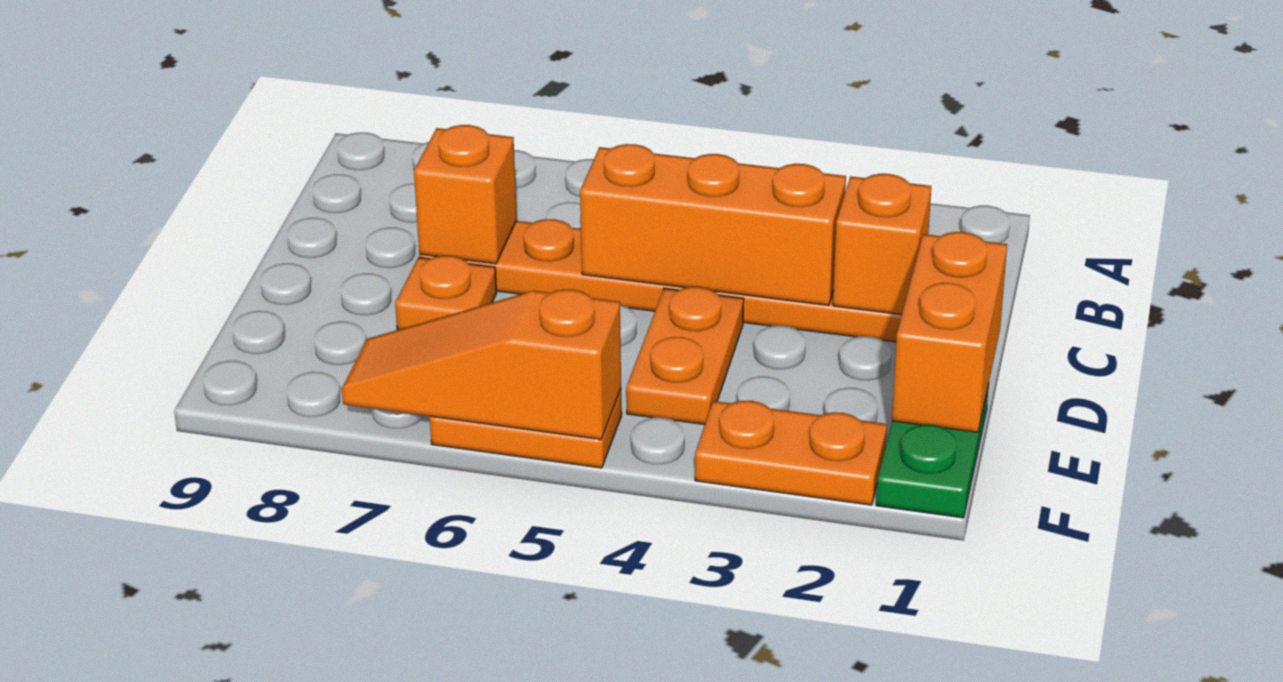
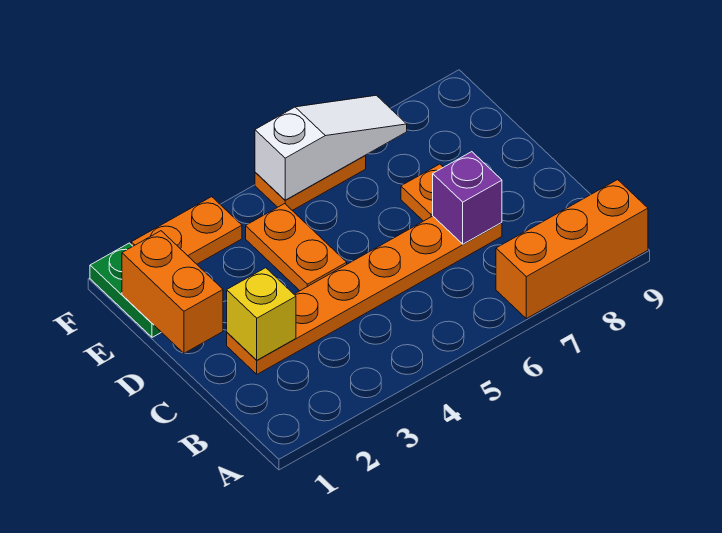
orange 1x1 brick [833,174,931,315] -> yellow 1x1 brick [227,268,296,360]
orange 1x3 brick [580,144,846,305] -> orange 1x3 brick moved to [496,180,648,319]
orange 1x1 brick [414,125,517,264] -> purple 1x1 brick [433,152,502,244]
orange 1x3 slope [342,289,621,439] -> white 1x3 slope [255,95,407,200]

